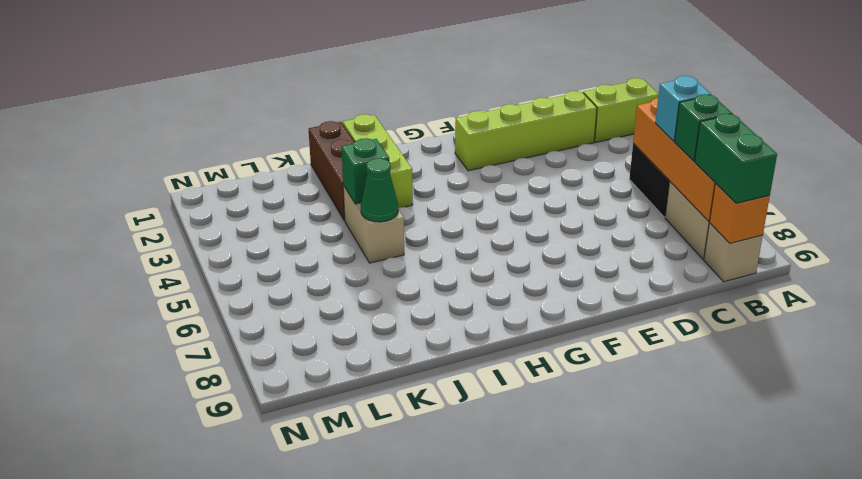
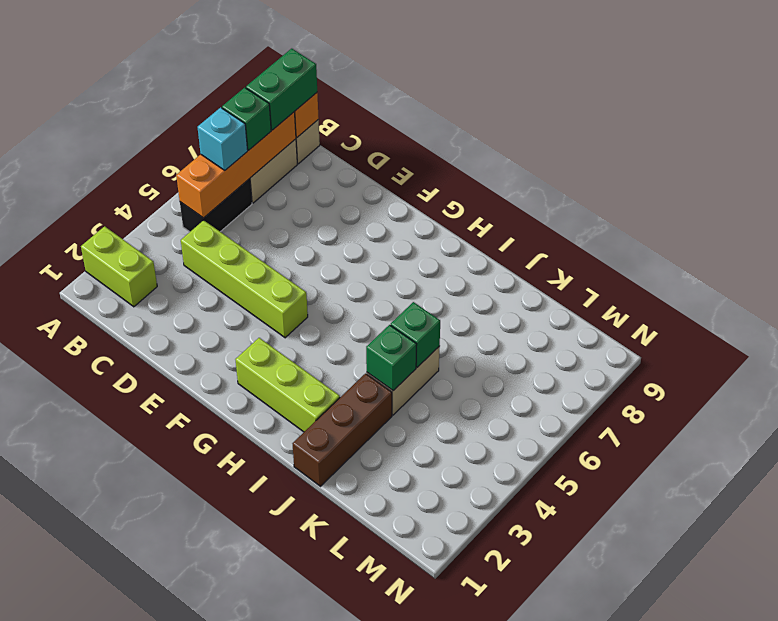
lime 1x4 brick [455,91,597,171] -> lime 1x4 brick moved to [181,220,308,338]
lime 1x3 brick [343,114,413,208] -> lime 1x3 brick turned to [235,338,340,432]
green 1x1 cone [361,158,398,222] -> green 1x1 brick [391,302,440,367]

